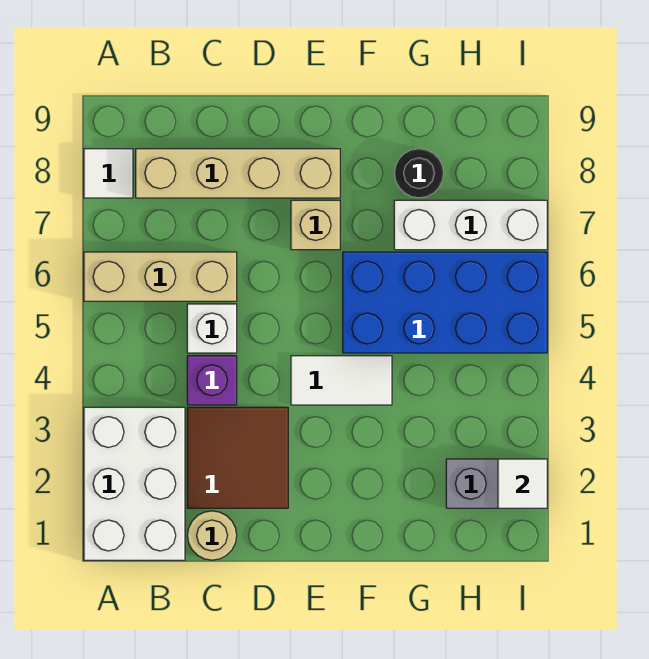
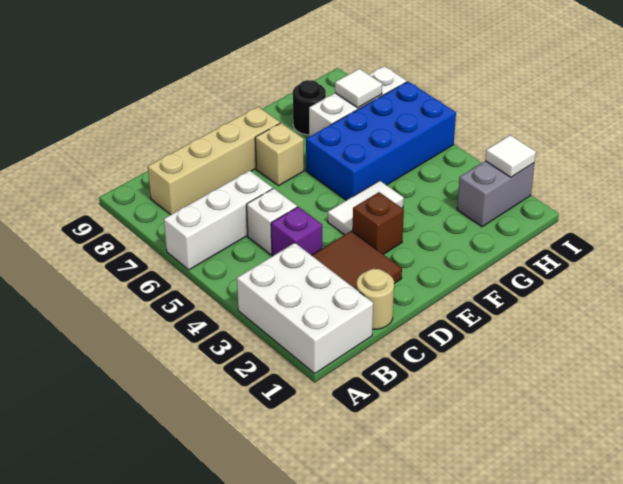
tan 1x3 brick [84,252,237,301] -> white 1x3 brick [164,171,273,270]
white 1x1 tile [84,149,133,198] -> white 1x1 tile moved to [335,69,382,108]
none -> brown 1x1 brick [353,192,404,254]

